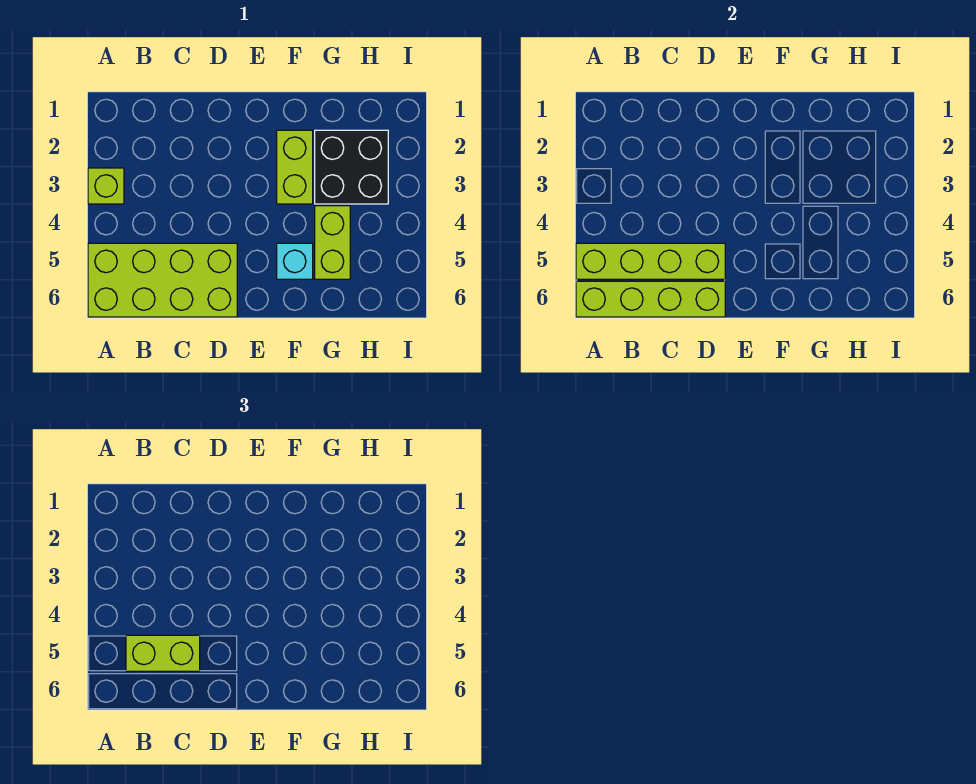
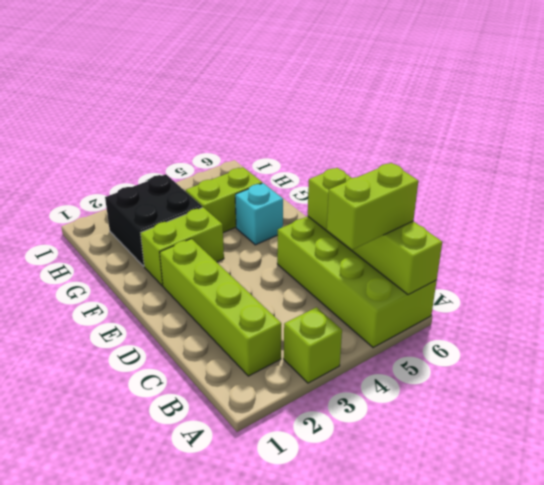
lime 1x4 brick [576,243,725,279] -> lime 1x4 brick moved to [160,239,281,376]
lime 1x2 brick [126,635,200,671] -> lime 1x2 brick turned to [327,163,418,250]

